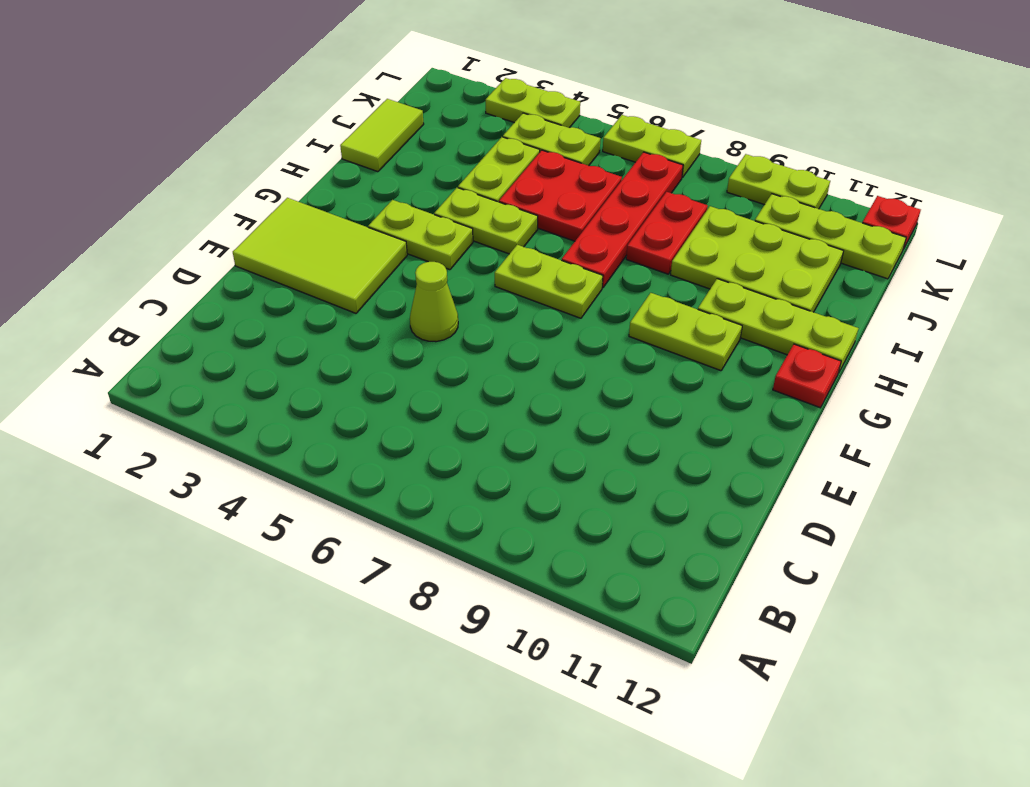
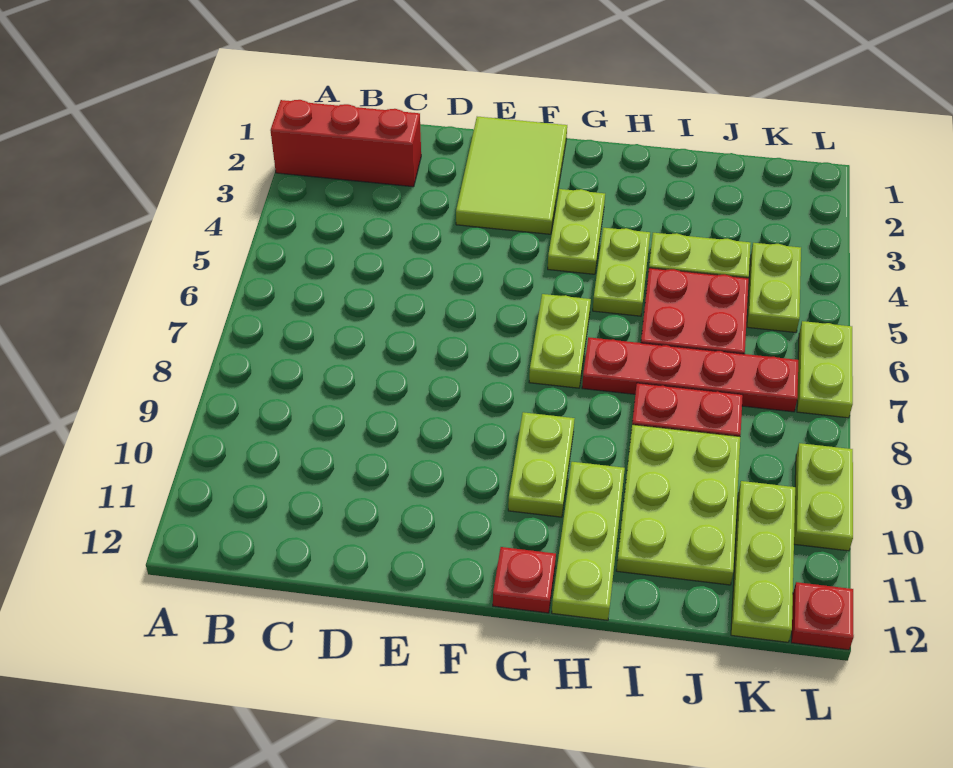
none -> red 1x3 brick [270,100,421,187]
lime 1x1 cone [410,262,458,342] -> none
lime 1x2 tile [340,99,424,172] -> none
lime 1x2 plate [486,78,580,128] -> none

